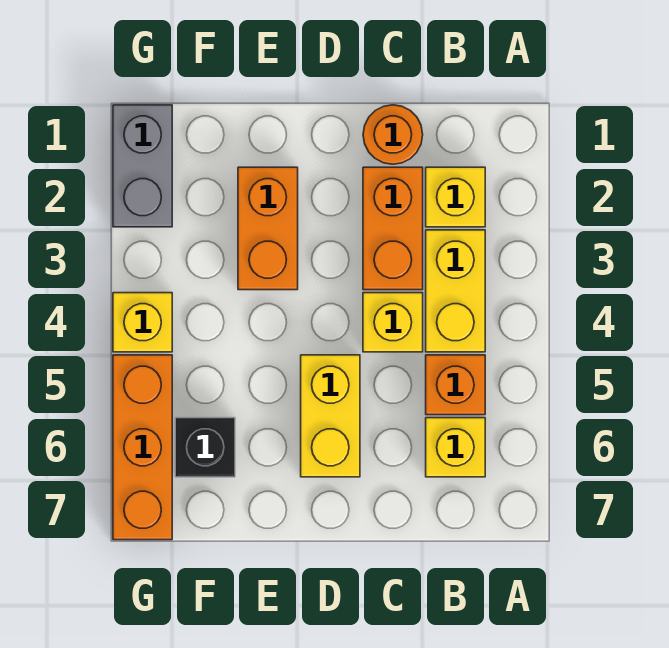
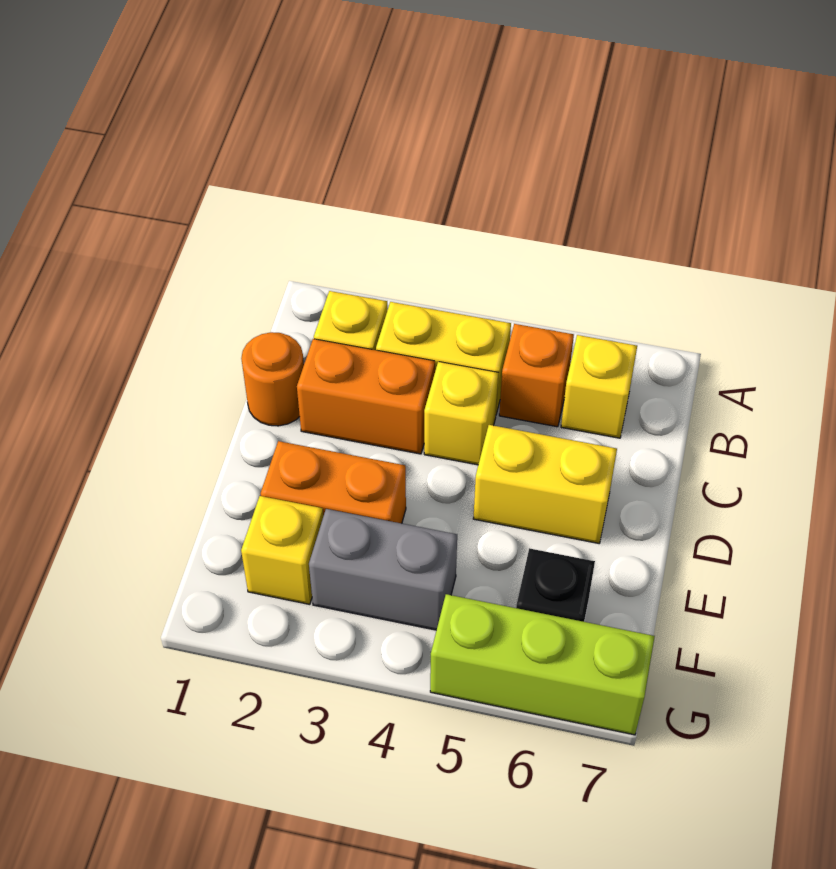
grey 1x2 brick [113,105,172,227] -> grey 1x2 brick moved to [309,509,457,630]
yellow 1x1 brick [113,293,172,352] -> yellow 1x1 brick moved to [241,496,323,604]
orange 1x3 brick [113,355,172,540] -> lime 1x3 brick [430,594,655,735]

